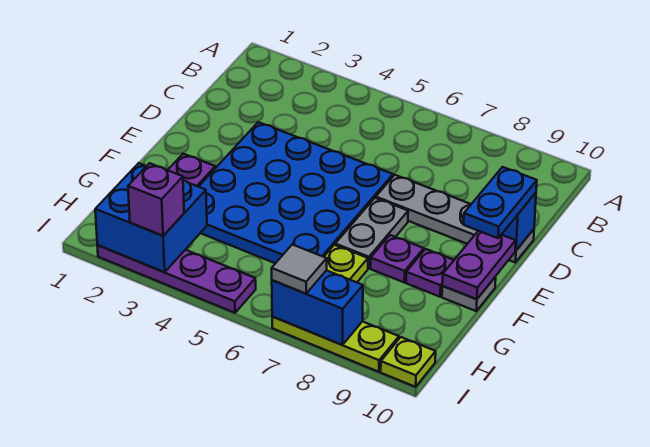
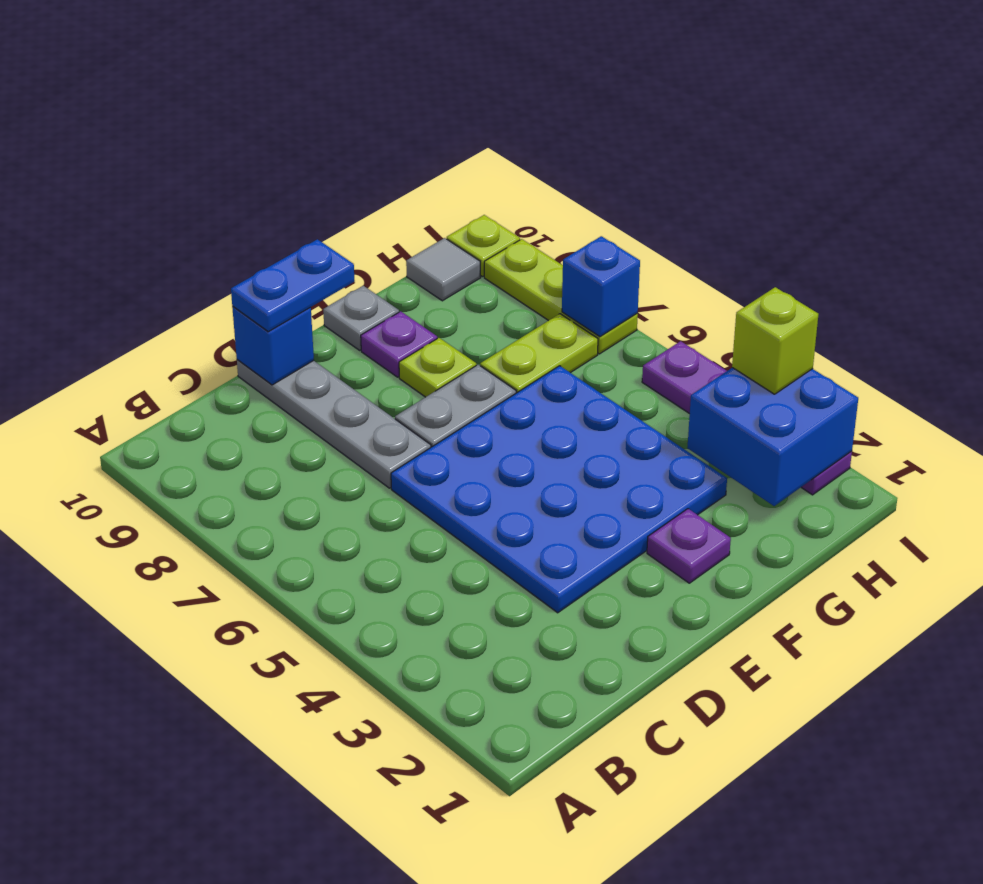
purple 1x2 plate [442,231,516,299] -> none
purple 1x1 plate [371,235,424,282] -> lime 1x1 plate [399,338,476,397]
purple 1x1 brick [128,163,184,236] -> lime 1x1 brick [732,287,818,394]
blue 1x2 brick [272,270,363,345] -> blue 1x1 brick [562,236,640,337]
grey 1x1 tile [272,245,327,293] -> grey 1x1 tile moved to [406,238,481,301]

